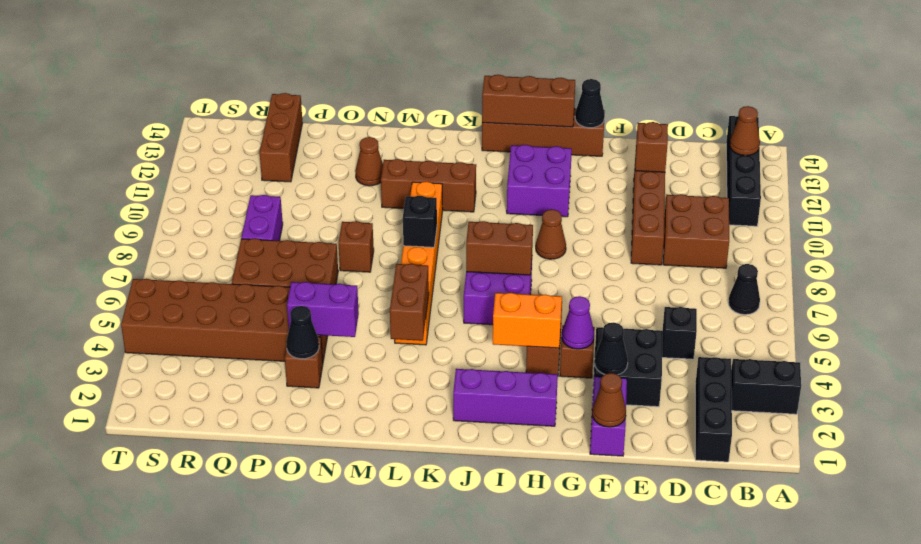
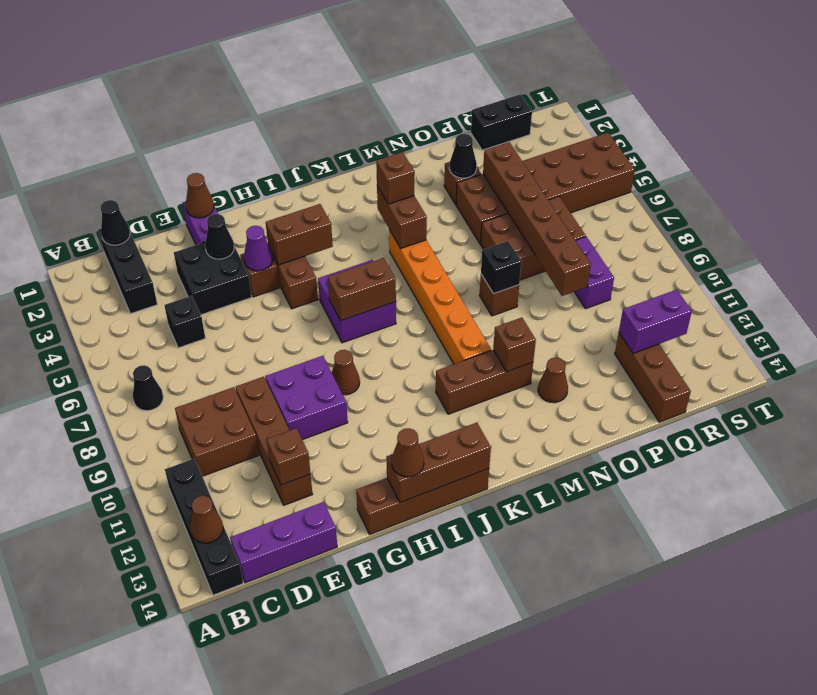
black 1x2 brick [731,359,801,414] -> black 1x2 brick moved to [471,95,532,150]
black 1x1 cone [575,79,605,128] -> black 1x1 cone moved to [101,200,130,245]
purple 1x3 brick [453,369,558,426] -> purple 1x3 brick moved to [230,502,337,583]
orange 1x2 brick [493,293,562,348] -> brown 1x2 brick [266,204,333,265]
purple 2x2 brick [507,145,572,217] -> purple 2x2 brick moved to [265,356,348,440]
none -> brown 1x1 cone [392,428,424,477]
none -> brown 1x1 brick [376,152,415,204]
black 1x1 brick [403,196,437,247] -> black 1x1 brick moved to [481,241,521,294]
none -> brown 1x1 brick [493,318,536,372]
purple 1x2 brick [287,282,359,337] -> purple 1x2 brick moved to [619,290,692,353]
none -> brown 1x6 brick [483,142,591,296]

